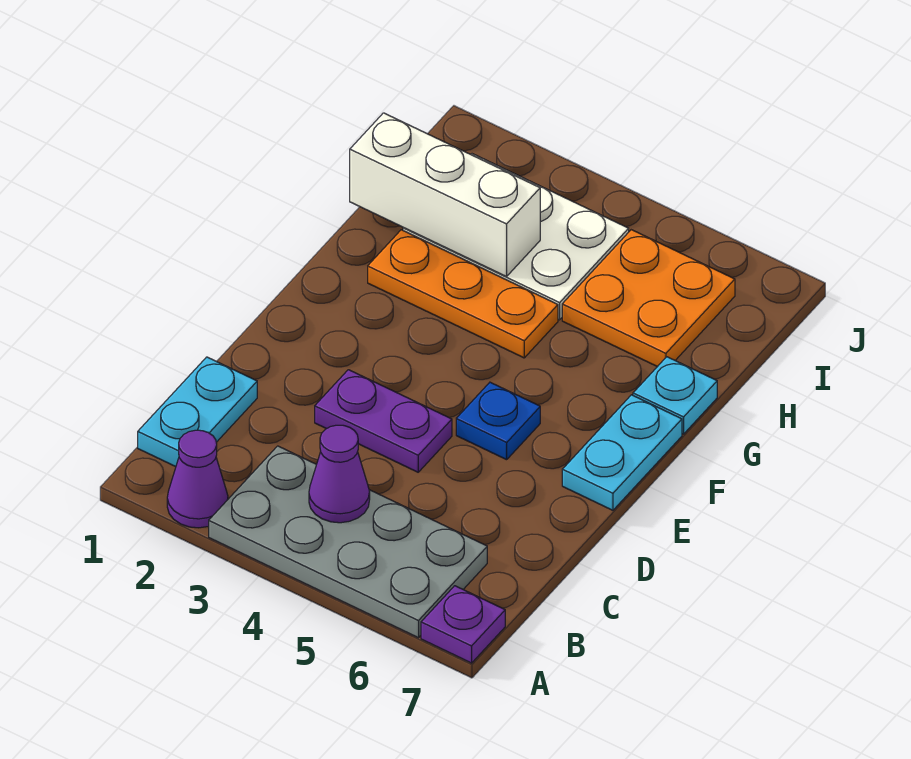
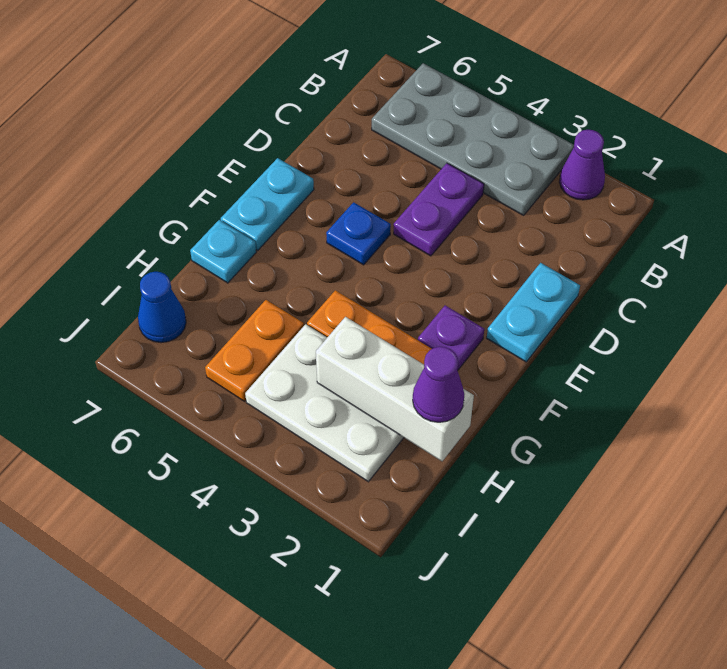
purple 1x1 plate [421,586,505,663] -> purple 1x1 plate moved to [418,305,484,371]
cyan 1x2 plate [138,357,257,467] -> cyan 1x2 plate moved to [487,263,580,362]
purple 1x1 cone [309,425,370,523] -> purple 1x1 cone moved to [413,347,464,422]
purple 1x2 plate [315,370,452,472] -> purple 1x2 plate turned to [394,163,484,256]
orange 2x2 plate [562,230,735,367] -> orange 1x2 plate [205,300,304,401]
none -> blue 1x1 cone [138,272,186,343]

